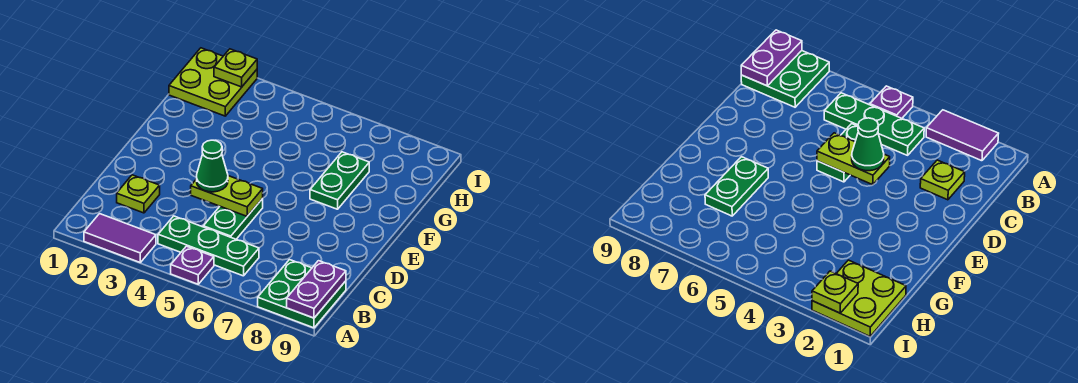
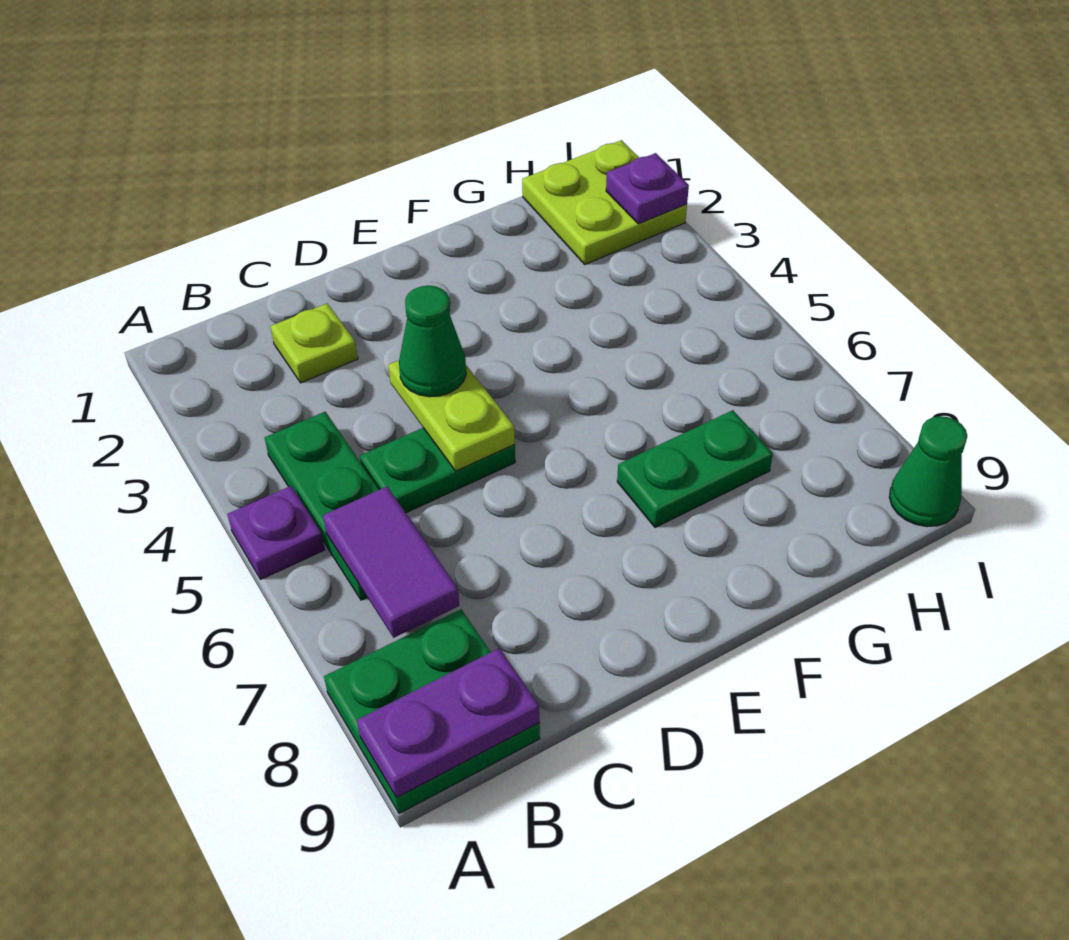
purple 1x2 tile [84,214,156,262] -> purple 1x2 tile moved to [323,487,459,638]
lime 1x1 plate [214,49,257,87] -> purple 1x1 plate [606,153,689,224]
none -> green 1x1 cone [889,416,967,527]

